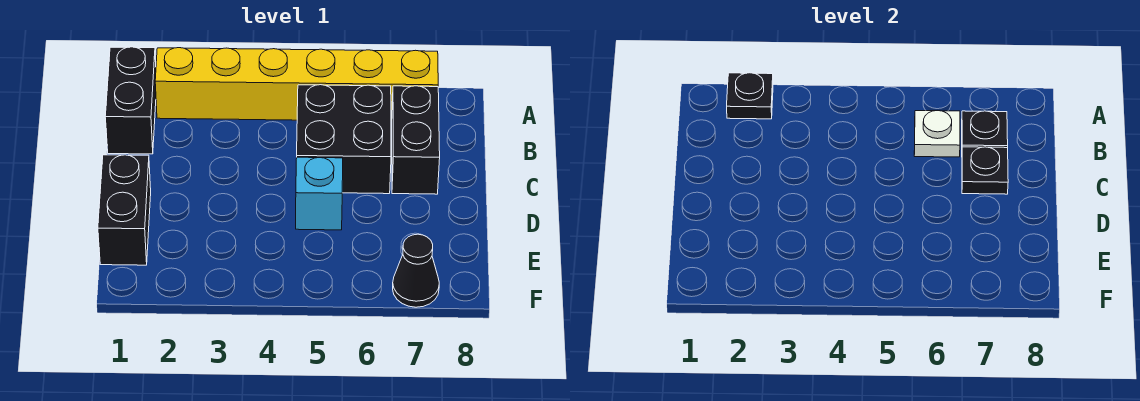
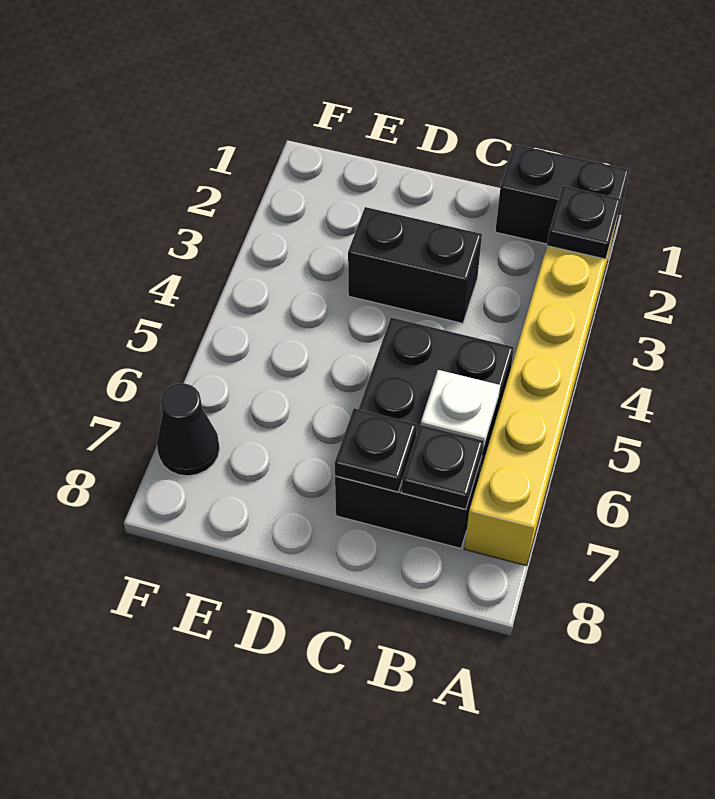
black 1x2 brick [98,155,151,265] -> black 1x2 brick moved to [348,207,482,323]
cyan 1x1 brick [296,157,343,230] -> none

